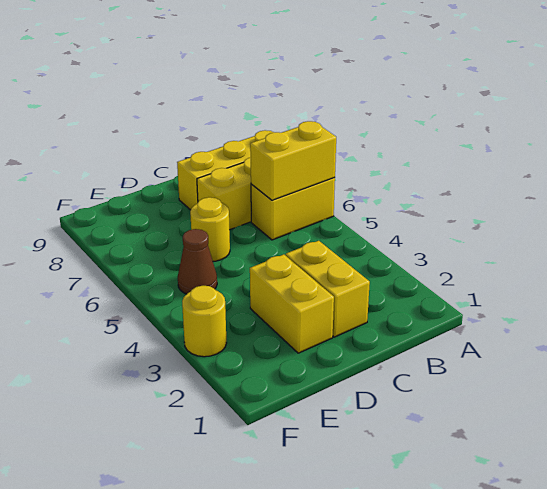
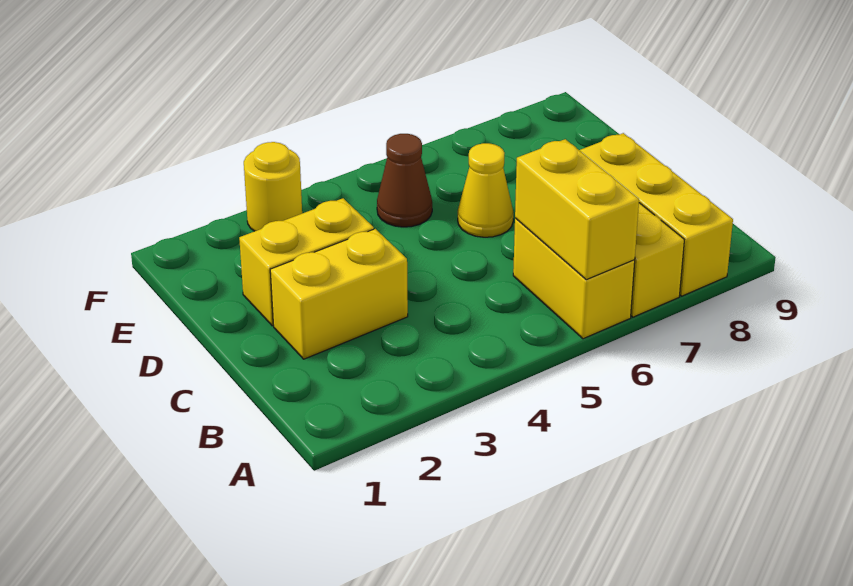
yellow 1x1 round brick [190,197,230,261] -> yellow 1x1 cone [458,143,513,237]

